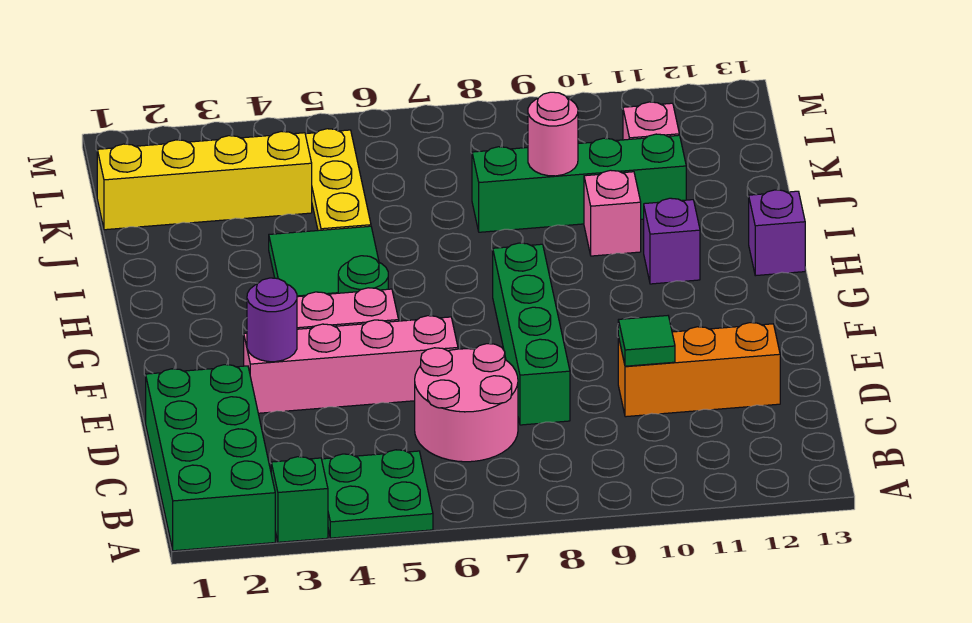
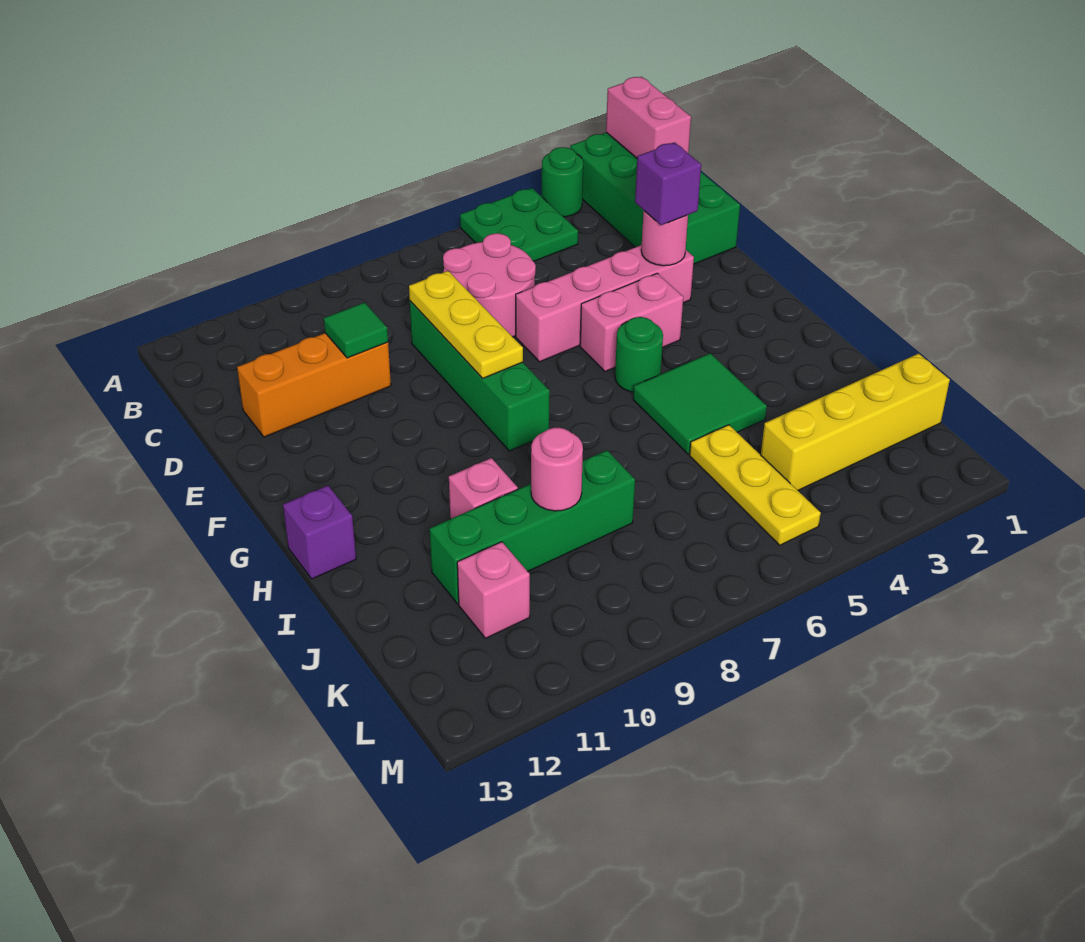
none -> pink 1x2 brick [606,77,691,158]
green 1x1 brick [271,457,328,542] -> green 1x1 round brick [542,147,583,217]
none -> yellow 1x3 plate [409,271,523,378]
purple 1x1 round brick [247,278,297,362] -> pink 1x1 round brick [641,211,688,266]
purple 1x1 brick [644,198,700,284] -> purple 1x1 brick moved to [635,142,701,225]

